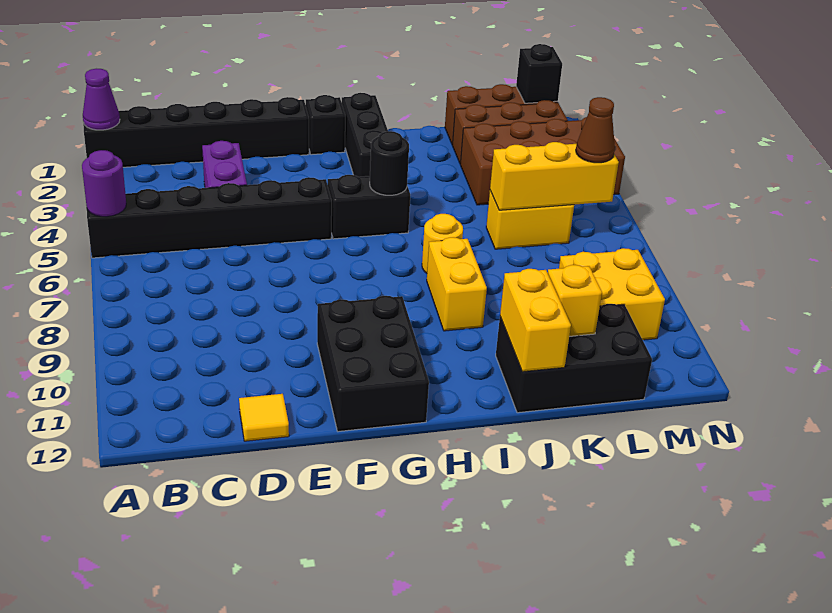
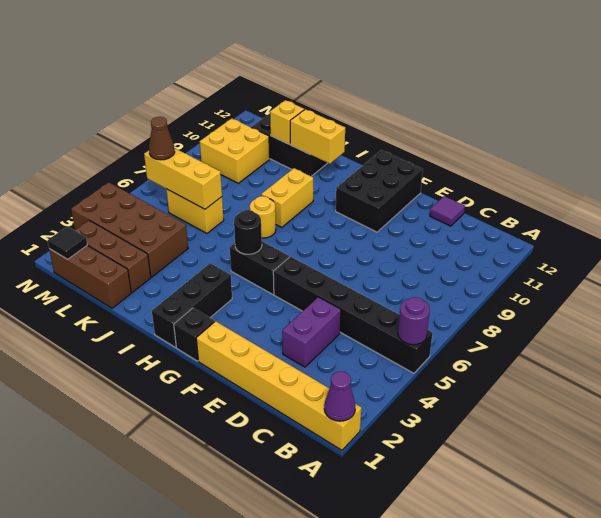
black 1x6 brick [83,97,309,167] -> yellow 1x6 brick [196,321,361,450]
yellow 1x1 tile [239,394,289,441] -> purple 1x1 tile [430,196,465,226]
yellow 1x2 brick [500,269,571,372] -> yellow 1x2 brick turned to [290,109,345,164]
black 1x1 brick [516,44,562,103] -> black 1x1 tile [48,226,87,259]

